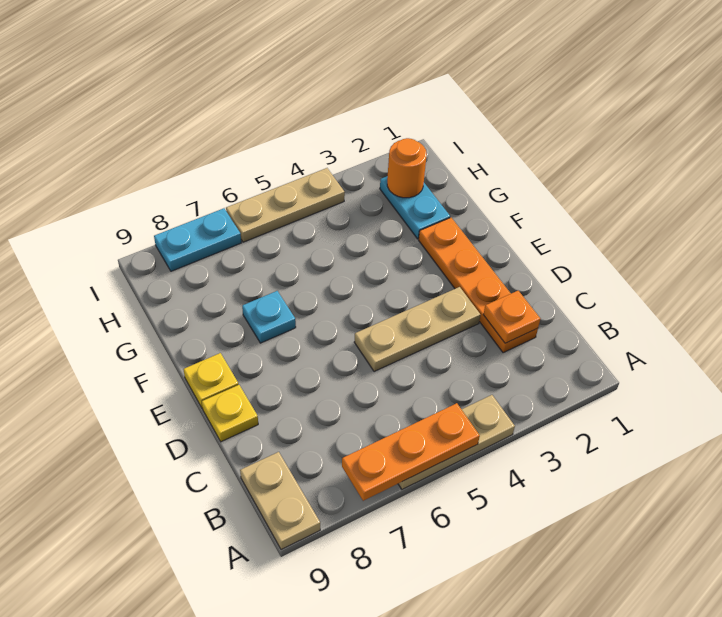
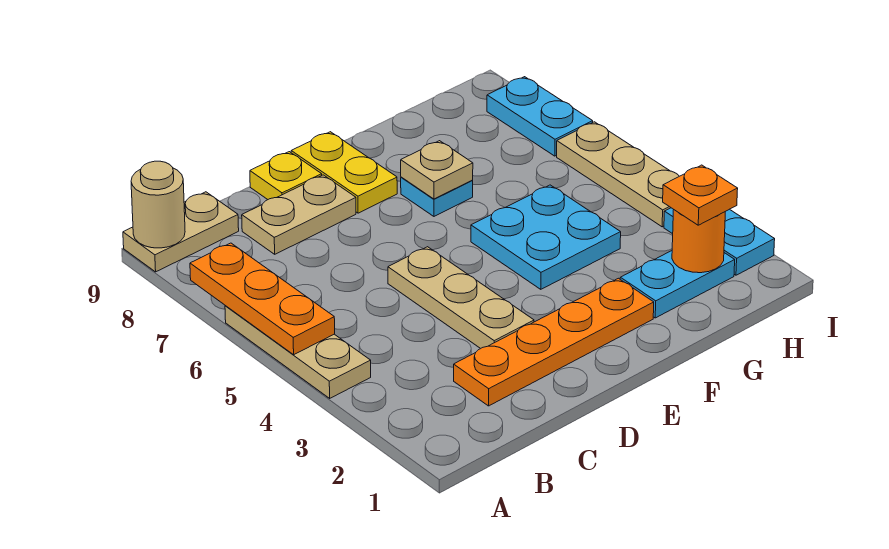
none -> tan 1x1 round brick [131,161,185,248]
orange 1x1 plate [483,291,540,343] -> orange 1x1 plate moved to [663,165,738,225]
none -> tan 1x2 plate [242,175,356,254]
yellow 1x1 plate [184,353,239,408] -> yellow 1x2 plate [291,132,397,213]
none -> cyan 2x2 plate [471,185,621,289]
none -> tan 1x1 plate [401,141,473,199]
none -> cyan 1x2 plate [664,208,775,275]

